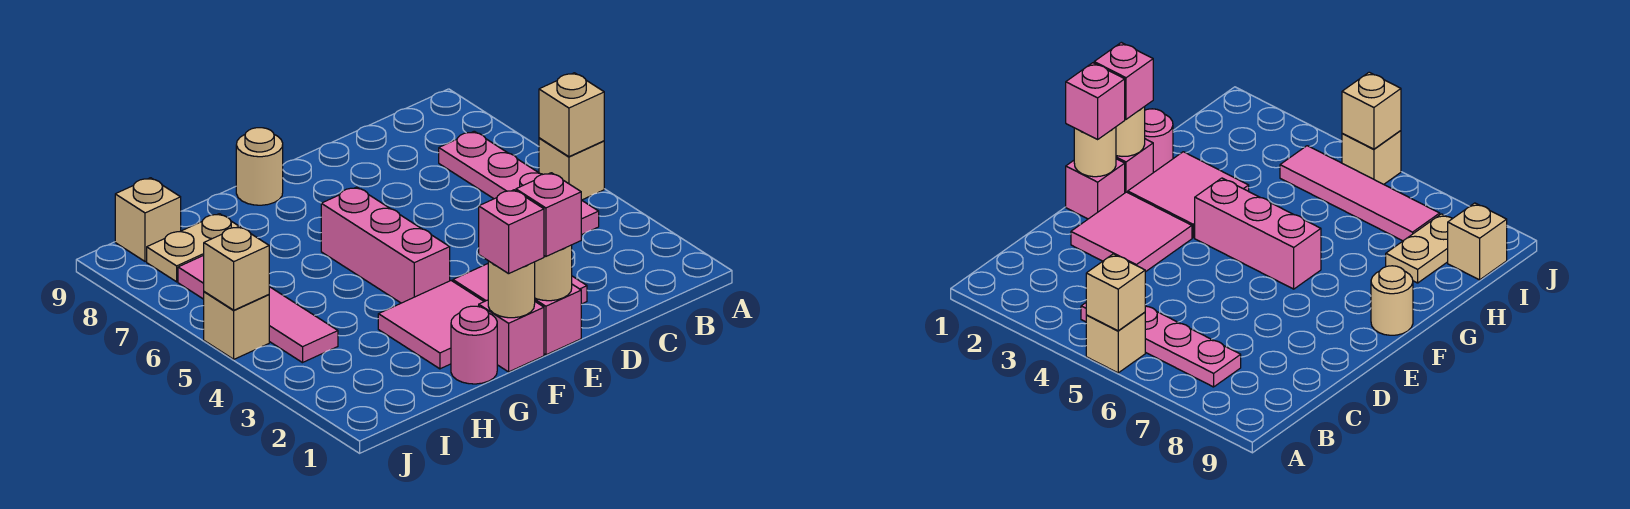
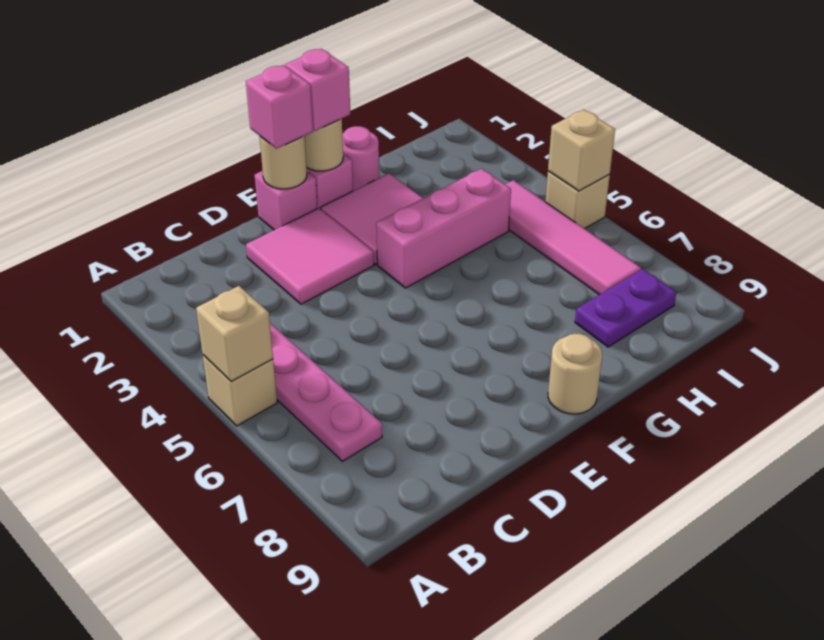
pink 1x3 brick [321,187,450,303] -> pink 1x3 brick turned to [376,169,511,288]
tan 1x2 plate [147,214,239,282] -> purple 1x2 plate [575,269,676,347]
tan 1x1 brick [115,178,181,262] -> none

